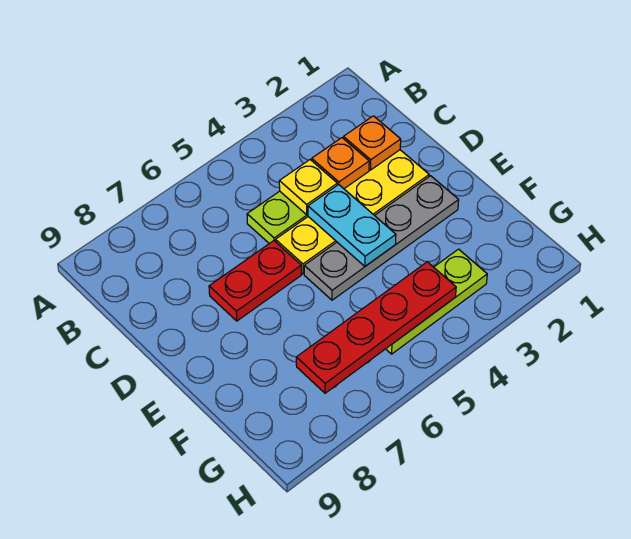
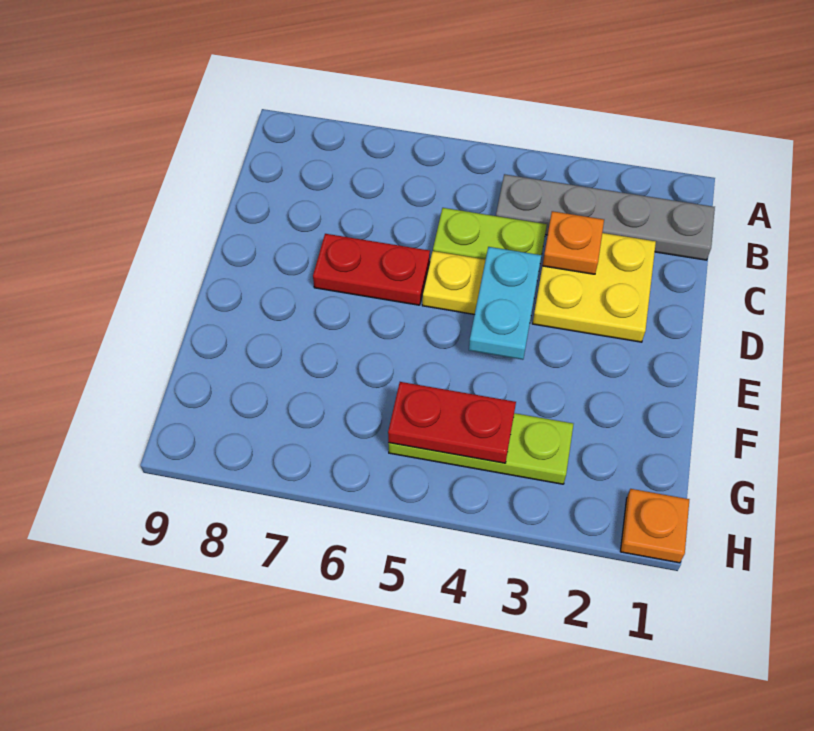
orange 1x1 plate [343,116,401,170] -> orange 1x1 plate moved to [620,489,689,563]
yellow 1x1 plate [279,160,337,215] -> none
grey 1x4 plate [304,176,459,300] -> grey 1x4 plate moved to [496,174,715,260]
red 1x4 plate [296,262,456,393] -> red 1x2 plate [388,382,516,463]

